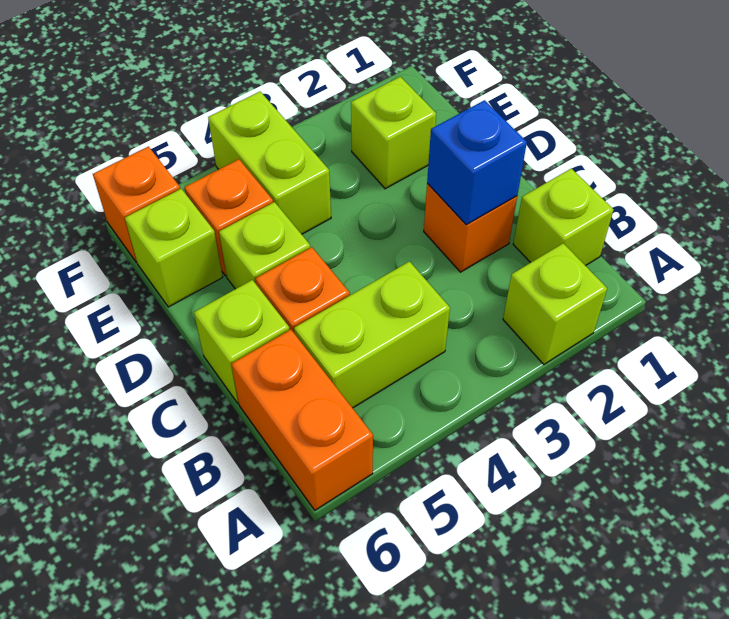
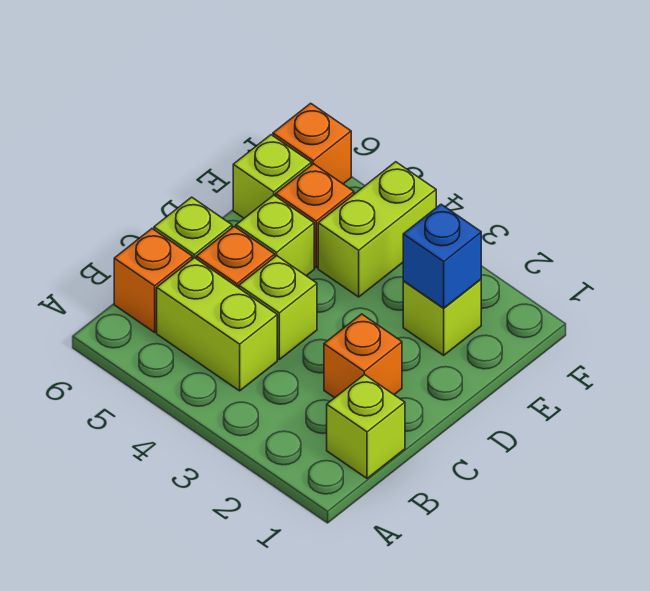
lime 1x1 brick [503,243,607,364] -> lime 1x1 brick moved to [239,256,317,359]
orange 1x2 brick [232,330,373,510] -> orange 1x1 brick [114,229,192,332]
blue 1x1 brick [427,100,527,225] -> blue 1x1 brick moved to [403,204,481,308]

